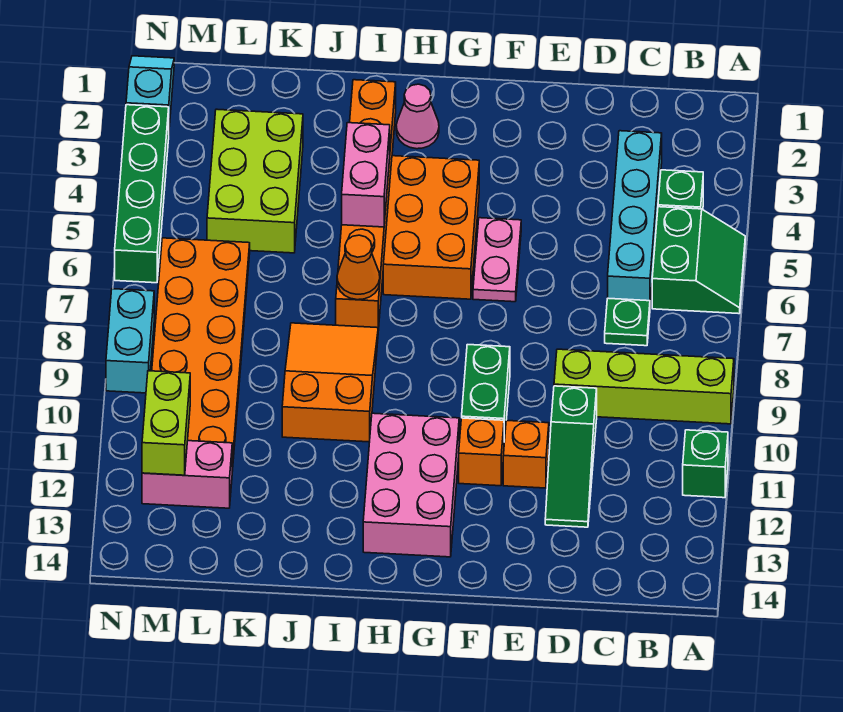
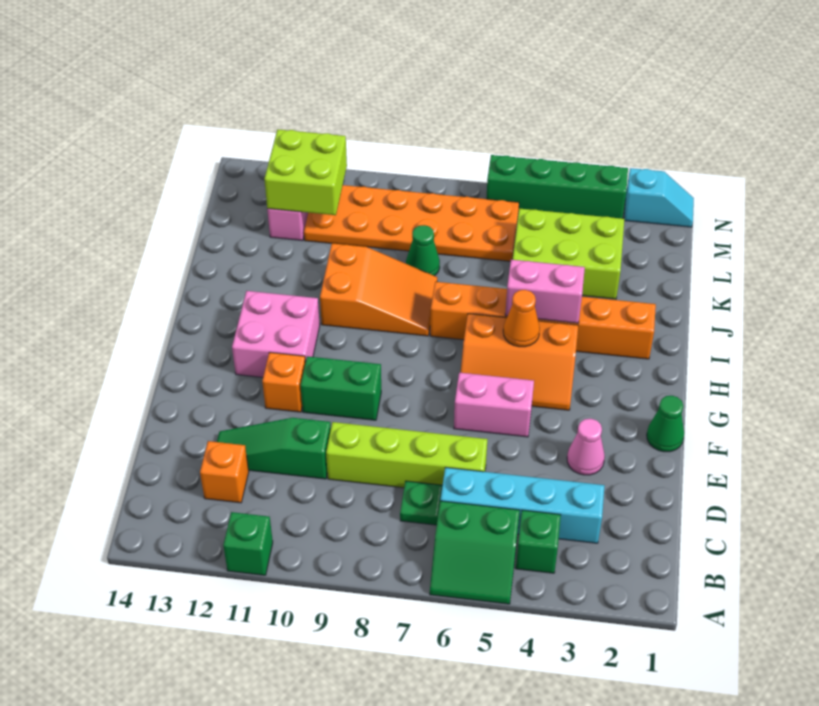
lime 1x4 brick [554,349,734,424] -> lime 1x4 brick turned to [326,422,487,488]
orange 1x1 brick [503,420,549,488] -> orange 1x1 brick moved to [200,441,249,503]
none -> green 1x1 cone [647,396,684,452]
pink 1x2 plate [473,218,521,302] -> pink 1x2 brick [454,373,534,437]
orange 2x3 brick [383,156,479,299] -> orange 2x3 slope [461,314,578,410]
pink 2x3 brick [363,413,459,557] -> pink 2x2 brick [232,291,320,377]
pink 1x1 cone [396,84,439,149] -> pink 1x1 cone moved to [567,419,605,475]
orange 1x1 cone [337,235,380,300] -> orange 1x1 cone moved to [503,290,540,347]
none -> green 1x1 cone [406,225,440,276]
lime 1x2 brick [142,371,190,475] -> lime 2x2 brick [264,130,347,215]
cyan 1x2 brick [106,289,154,393] -> none

